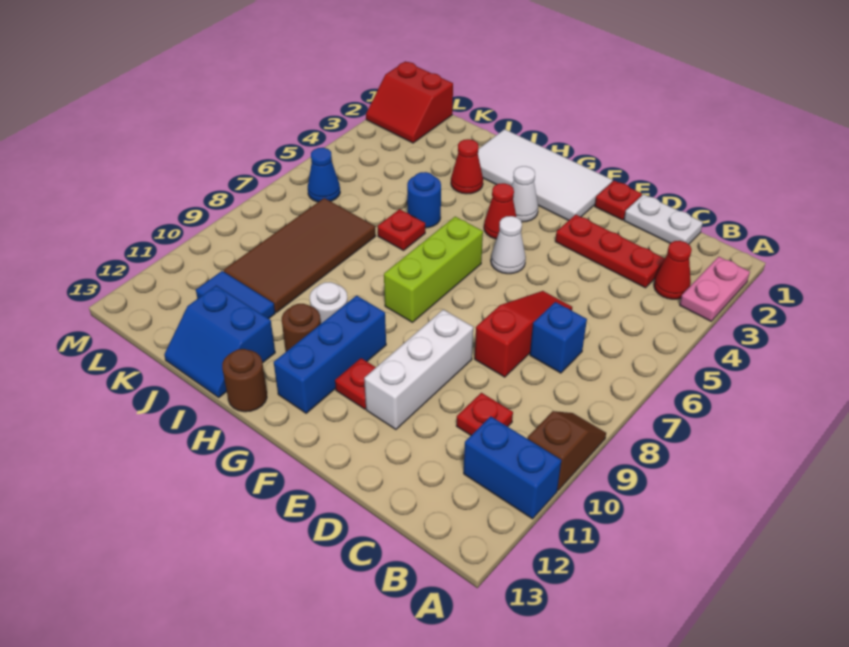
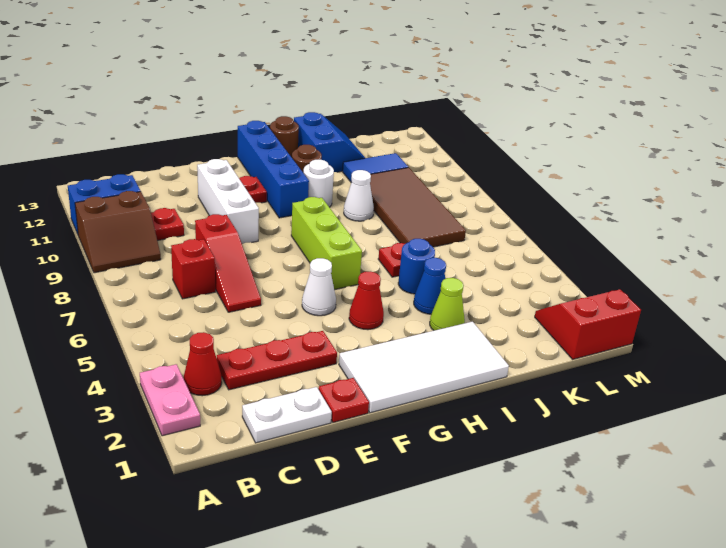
brown 1x2 slope [527,411,606,490] -> brown 2x2 slope [75,191,161,273]
blue 1x1 brick [530,302,587,373] -> red 1x1 brick [171,239,215,299]
white 1x1 cone [512,166,538,222] -> white 1x1 cone moved to [344,170,374,221]
blue 1x3 brick [274,295,386,413] -> blue 1x4 brick [238,121,309,218]
red 1x1 cone [451,139,483,194] -> lime 1x1 cone [430,278,465,331]
blue 2x2 slope [164,285,275,397] -> blue 2x2 slope turned to [294,112,365,172]
blue 1x1 cone [308,148,340,202] -> blue 1x1 cone moved to [414,258,446,314]

